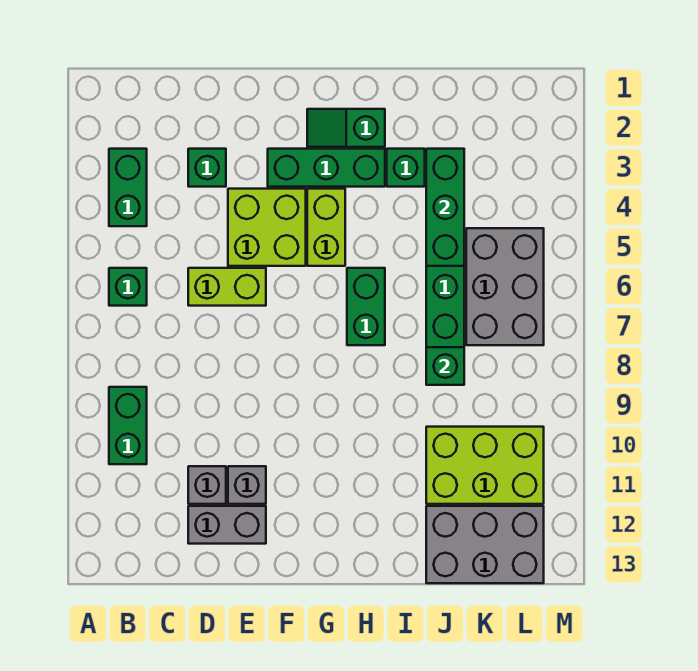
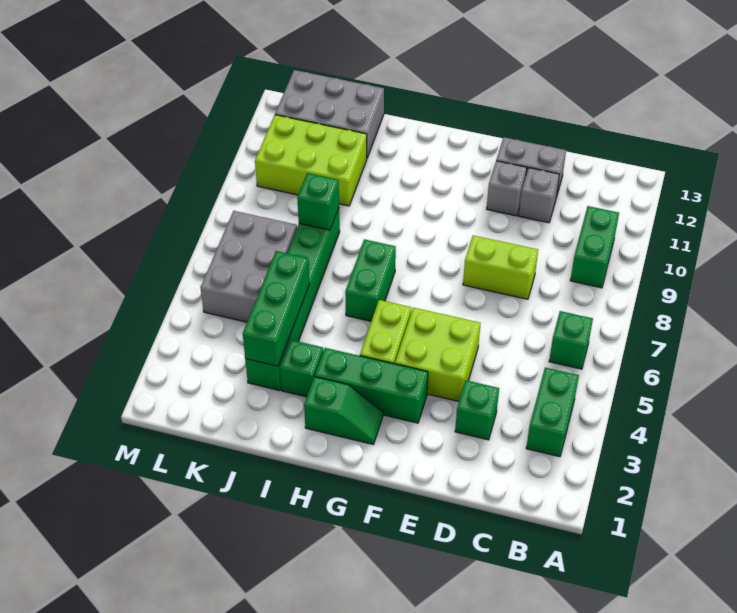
lime 1x2 brick [188,268,266,306] -> lime 1x2 brick moved to [463,235,538,299]

